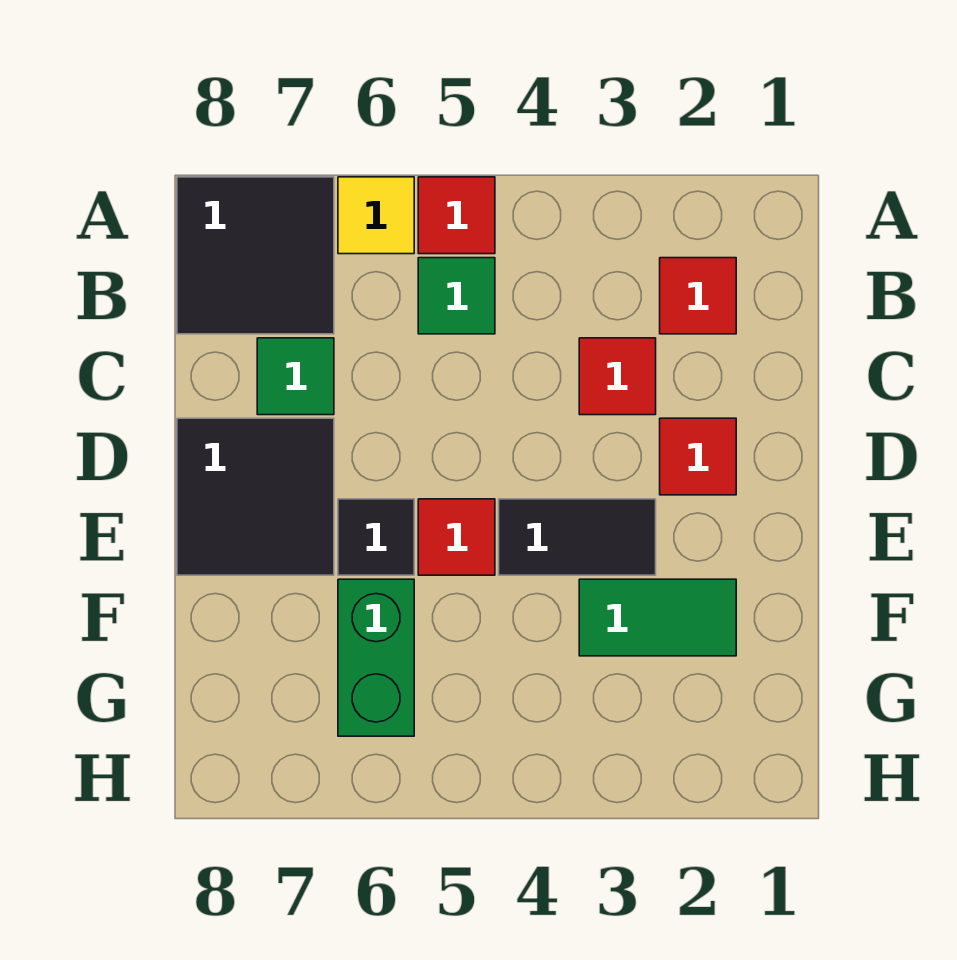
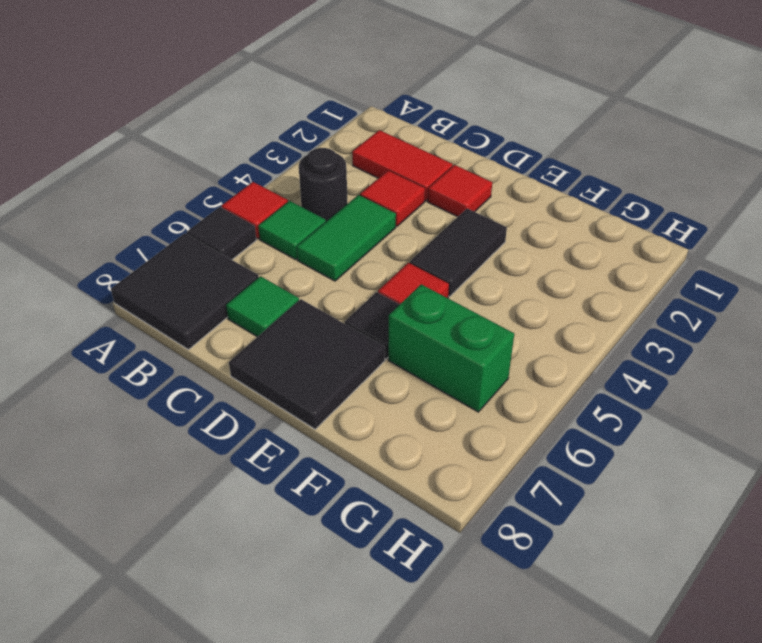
yellow 1x1 tile [338,177,414,254] -> black 1x1 tile [186,207,256,260]
red 1x1 tile [660,258,736,334] -> red 1x2 tile [352,130,453,201]
none -> black 1x1 round brick [299,148,348,221]
green 1x2 tile [579,579,736,656] -> green 1x2 tile moved to [297,195,396,281]

